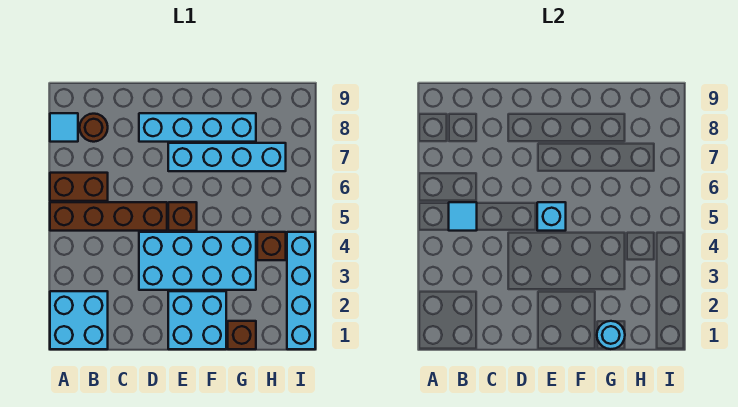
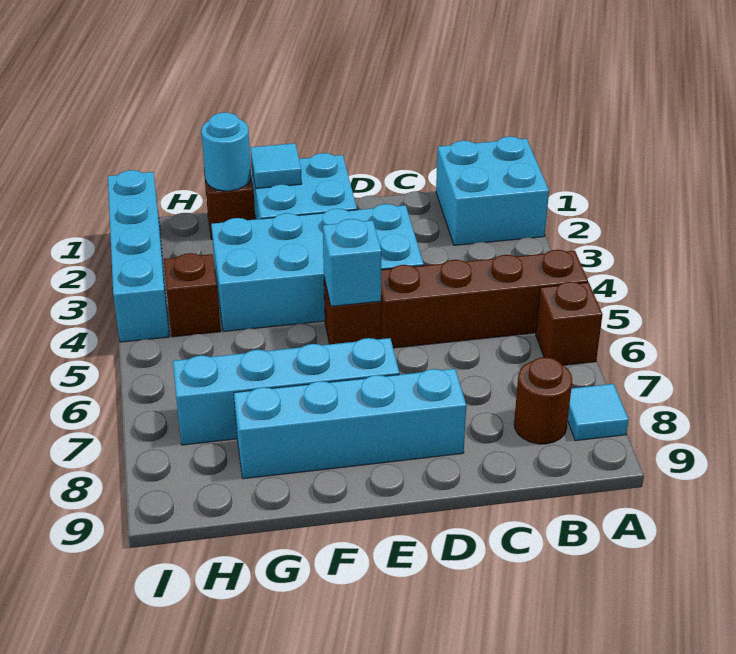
brown 1x2 brick [50,173,108,201] -> brown 1x1 brick [536,282,603,365]
cyan 1x1 tile [449,202,477,231] -> cyan 1x1 tile moved to [250,143,302,188]

